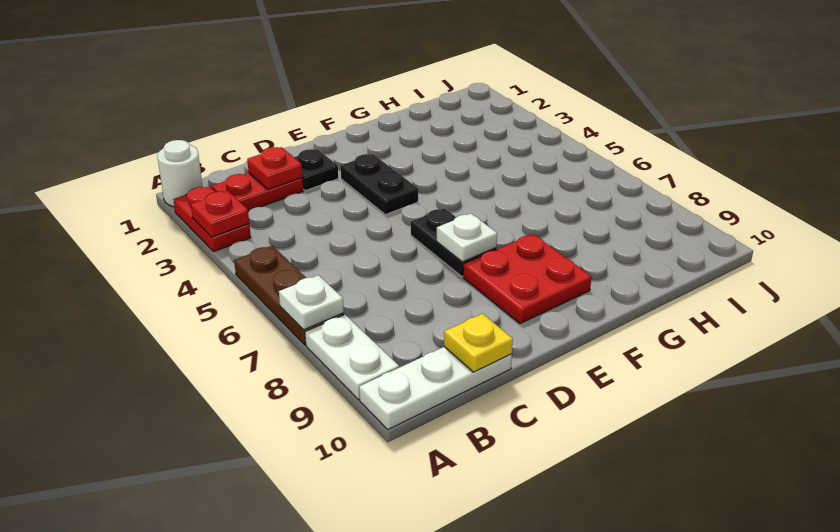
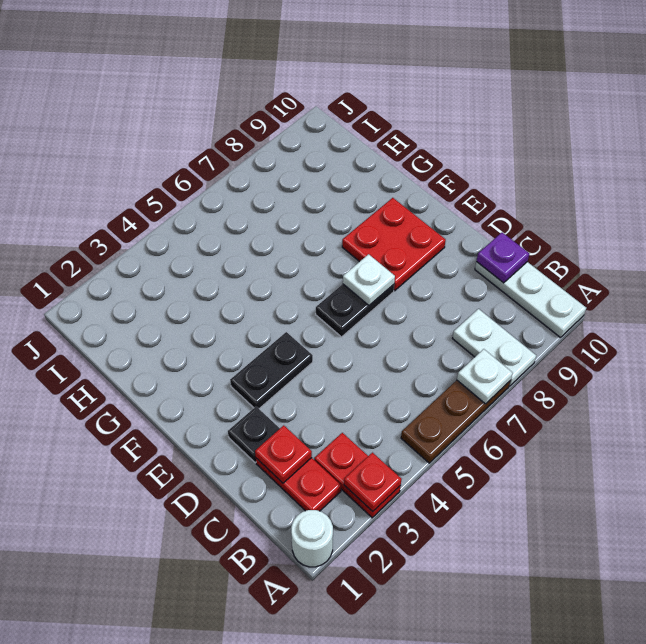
red 1x2 plate [173,186,251,252] -> red 1x2 plate turned to [314,433,401,518]
white 1x2 plate [305,315,399,400] -> white 1x2 plate turned to [452,309,536,386]
yellow 1x1 plate [444,314,513,372] -> purple 1x1 plate [476,233,529,283]

